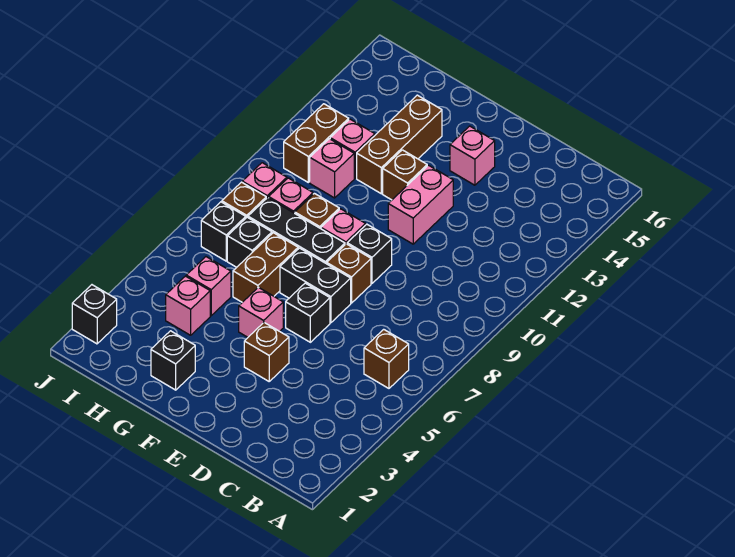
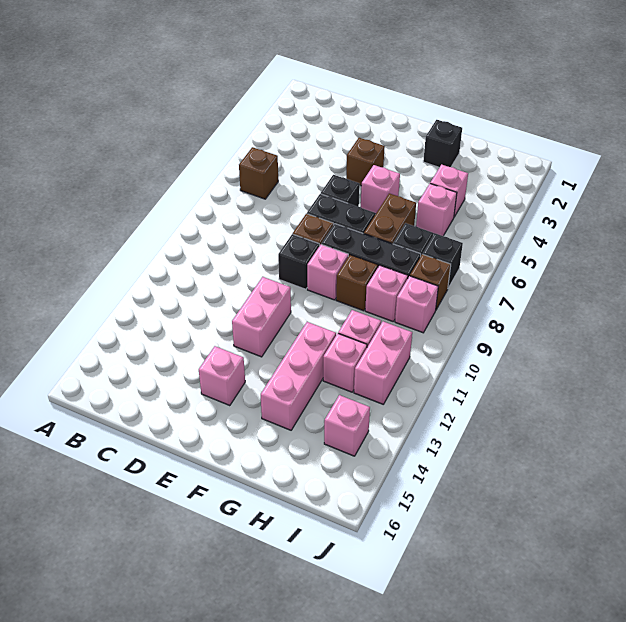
brown 1x1 brick [383,150,427,200] -> none
brown 1x3 brick [357,95,442,194] -> pink 1x3 brick [261,322,336,430]
brown 1x2 brick [284,104,349,182] -> pink 1x2 brick [354,322,412,404]
none -> pink 1x1 brick [324,395,370,456]
black 1x1 brick [72,285,117,344] -> none

